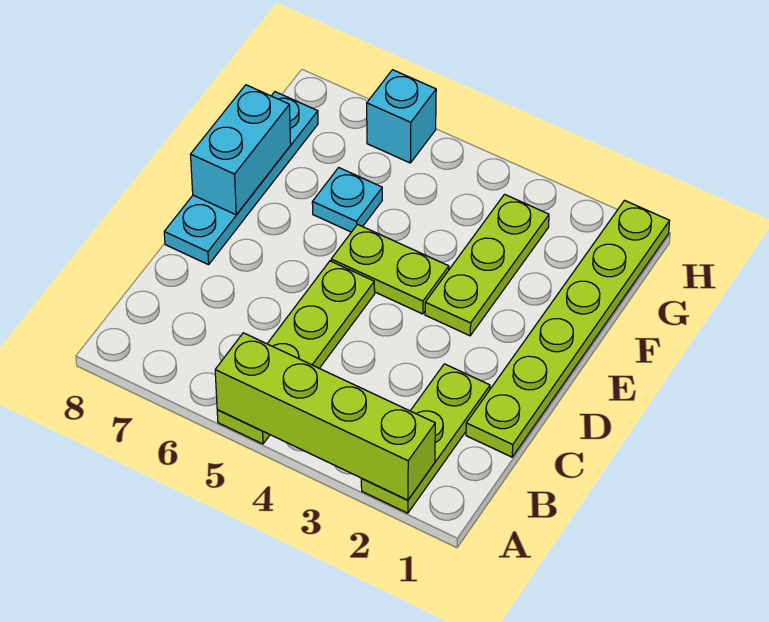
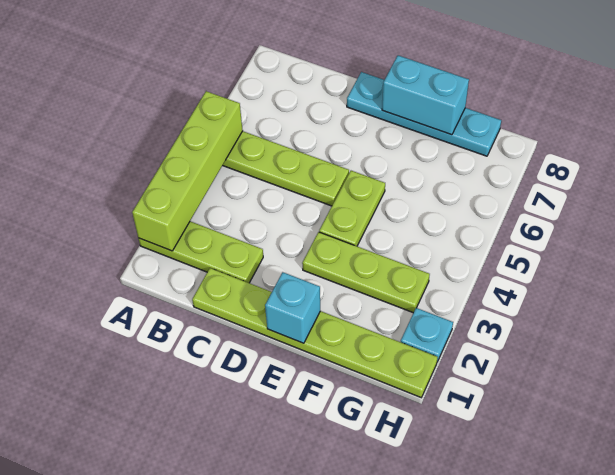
cyan 1x1 plate [312,168,382,232] -> cyan 1x1 plate moved to [401,308,453,362]
cyan 1x1 brick [367,70,436,163] -> cyan 1x1 brick moved to [265,272,320,343]

